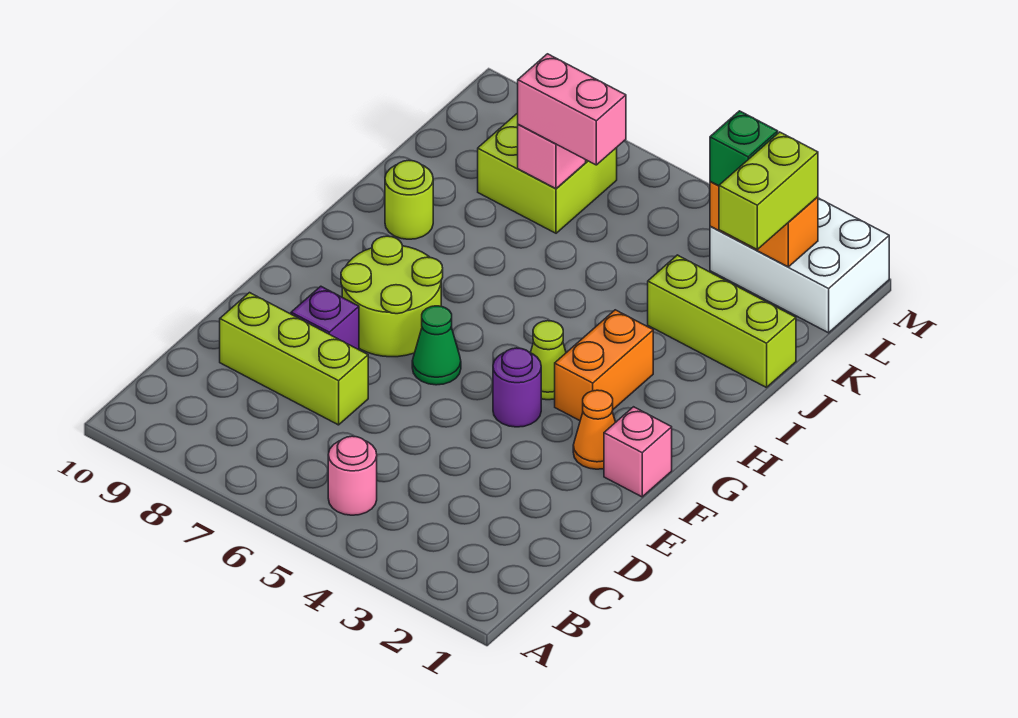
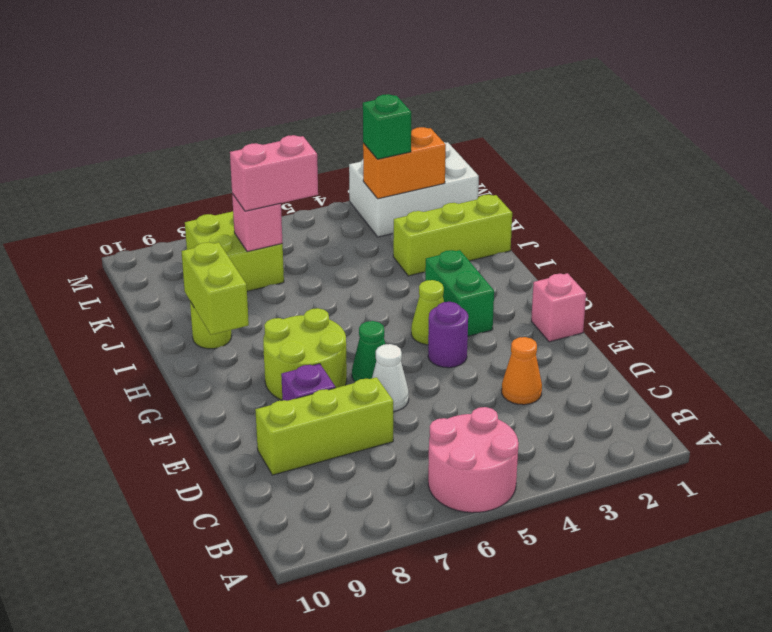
pink 1x1 round brick [328,436,377,515] -> pink 2x2 round brick [428,407,518,513]
none -> white 1x1 cone [372,344,409,412]
orange 1x1 cone [573,390,615,469] -> orange 1x1 cone moved to [502,337,542,405]
orange 1x2 brick [555,310,653,421] -> green 1x2 brick [425,250,494,336]
lime 1x2 brick [719,132,818,249] -> lime 1x2 brick moved to [181,242,249,335]

